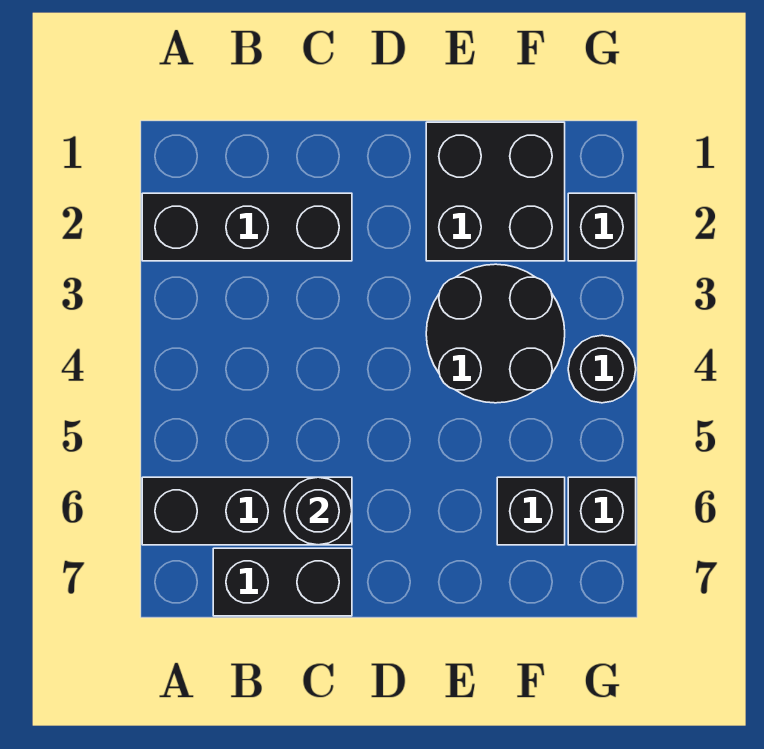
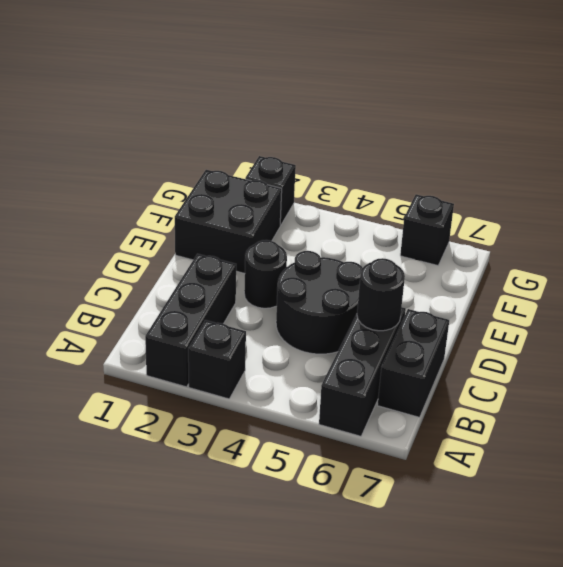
black 2x2 round brick [426,264,565,403] -> black 2x2 round brick moved to [276,251,362,354]
black 1x1 brick [497,477,565,545] -> black 1x1 brick moved to [188,320,246,399]
black 1x1 round brick [568,335,636,403] -> black 1x1 round brick moved to [244,240,287,308]

